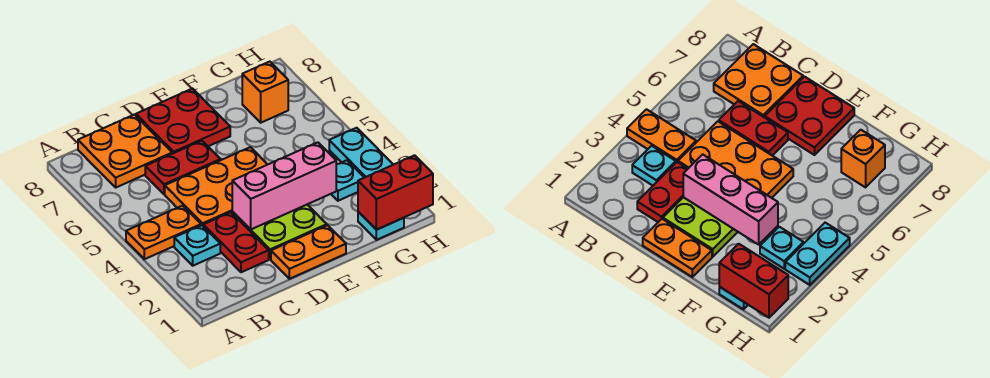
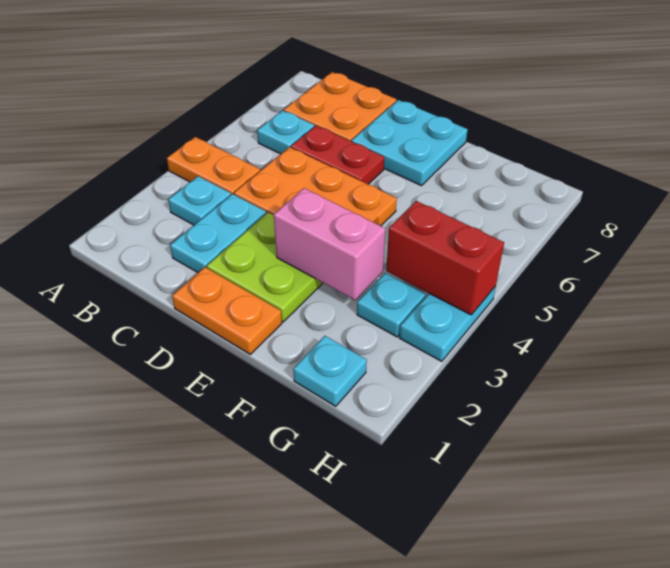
none -> cyan 1x1 plate [257,110,314,154]
red 1x2 plate [203,212,269,272] -> cyan 1x2 plate [170,194,266,273]
pink 1x3 brick [232,142,336,229] -> pink 1x2 brick [274,188,385,300]
red 2x2 plate [136,89,230,154] -> cyan 2x2 plate [351,100,468,186]
red 1x2 brick [358,155,433,230] -> red 1x2 brick moved to [386,201,504,315]
orange 1x1 brick [242,62,288,123] -> none

